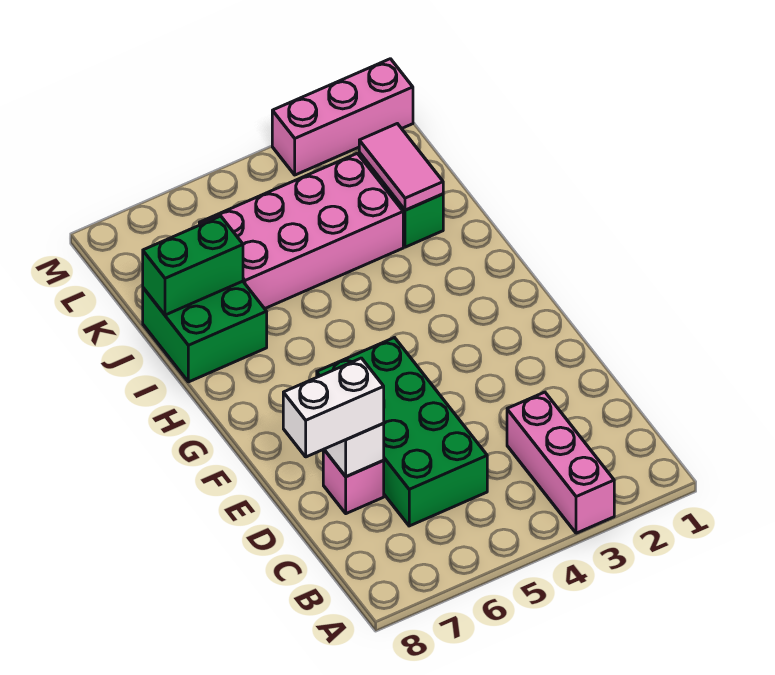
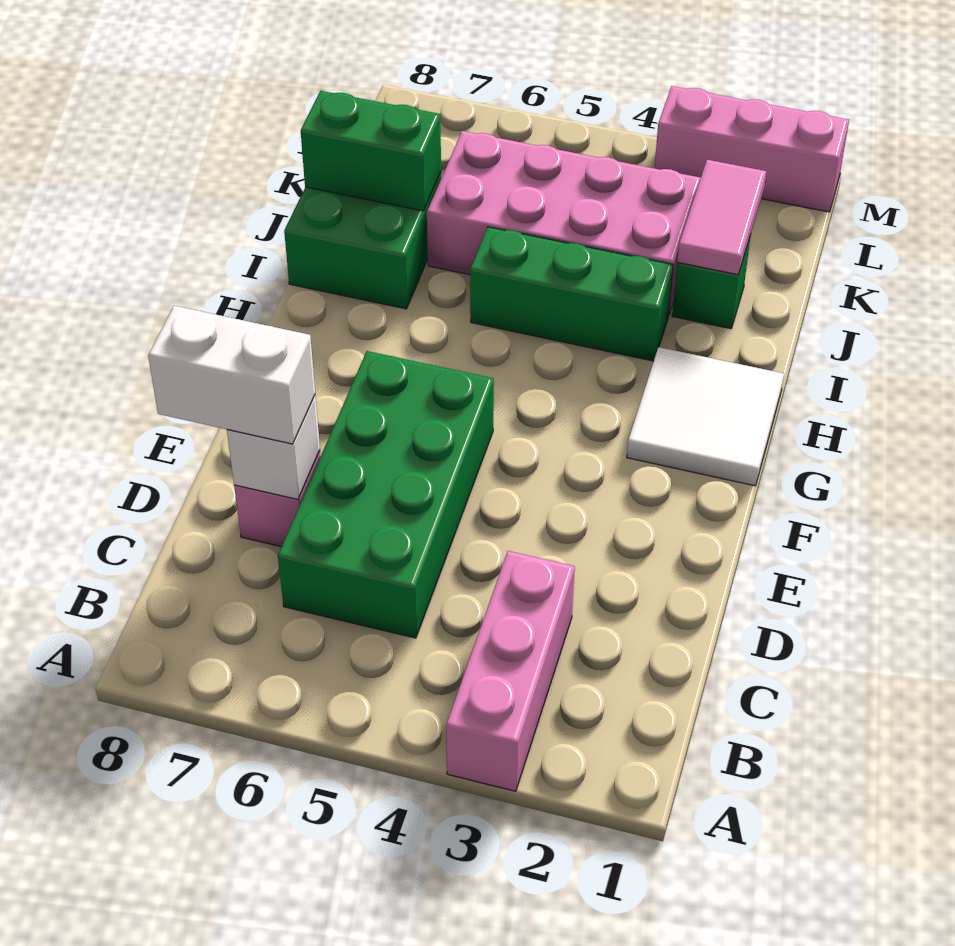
none -> white 2x2 tile [627,347,784,486]
none -> green 1x3 brick [470,227,673,361]

